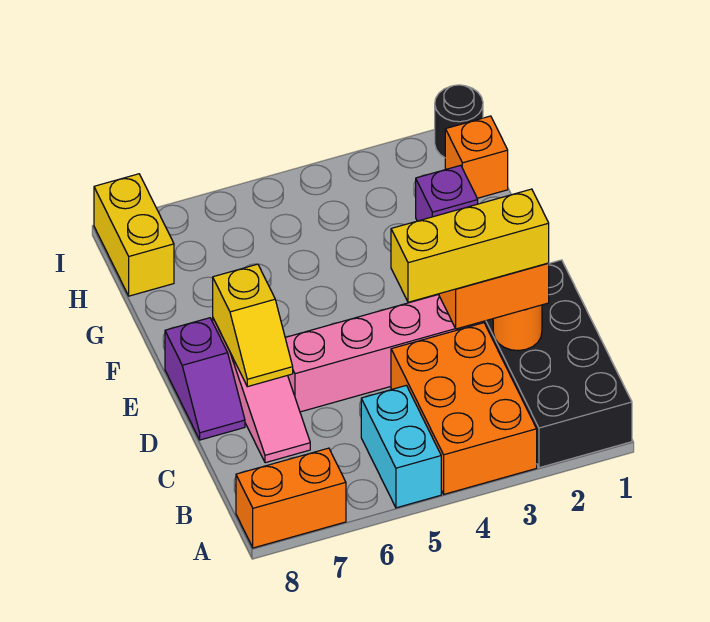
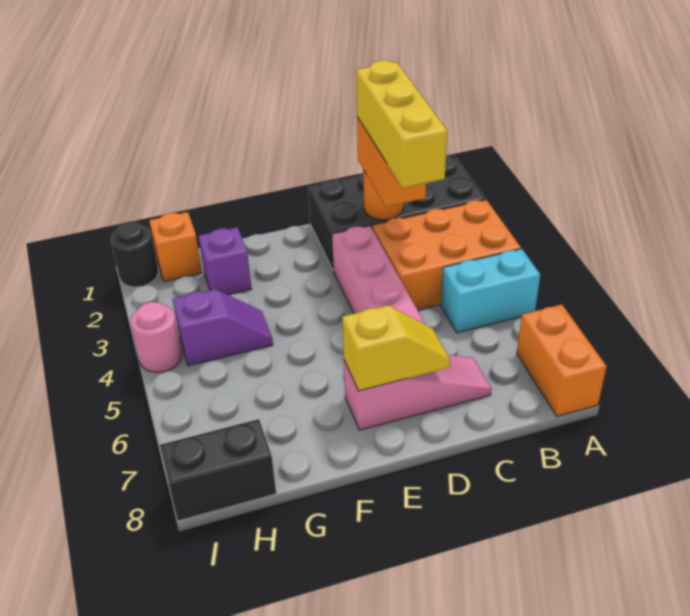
purple 1x2 slope [165,318,245,440] -> purple 1x2 slope moved to [172,289,273,366]
yellow 1x2 brick [94,174,174,296] -> black 1x2 brick [160,419,276,521]
none -> pink 1x1 round brick [131,302,182,372]

